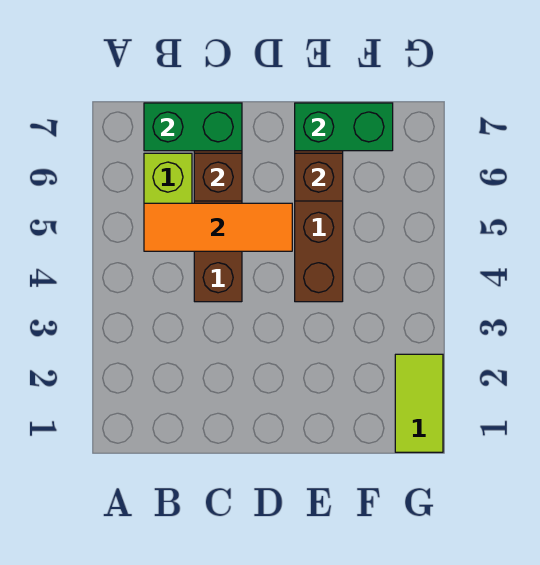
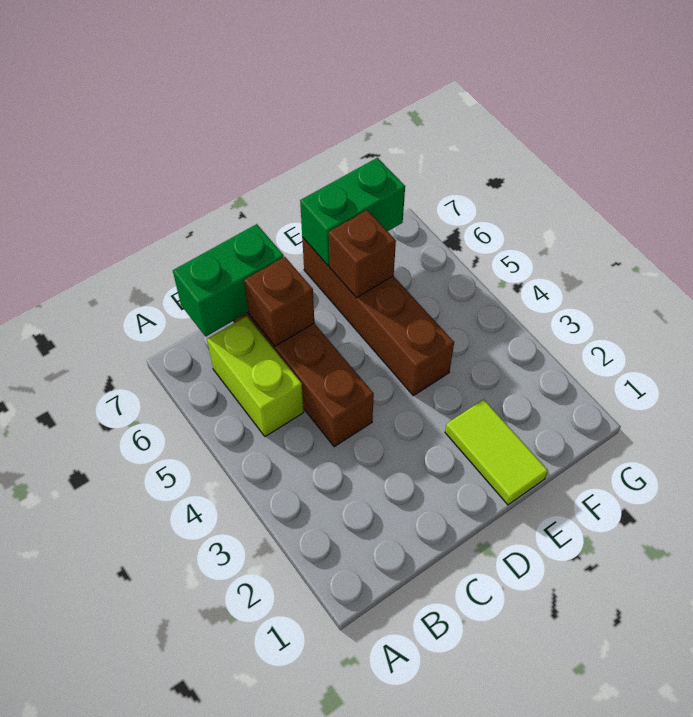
orange 1x3 tile [144,203,292,251] -> none
lime 1x2 tile [395,354,443,452] -> lime 1x2 tile moved to [445,399,548,505]

